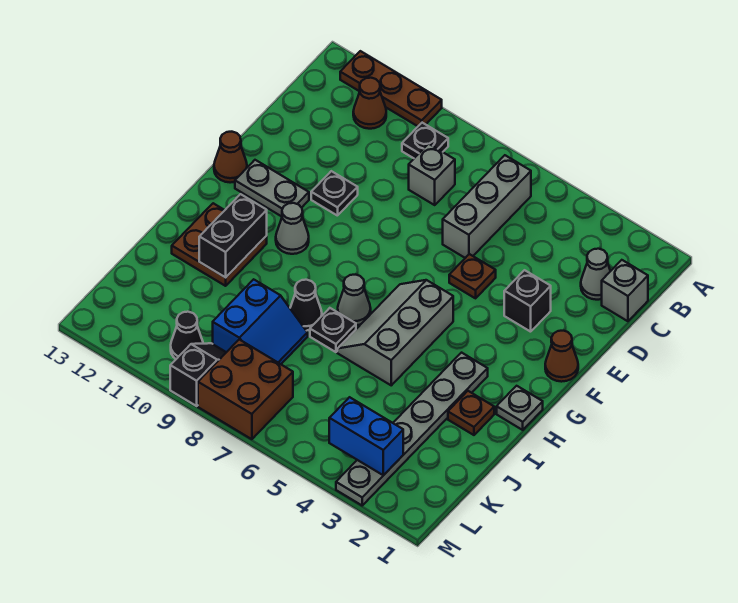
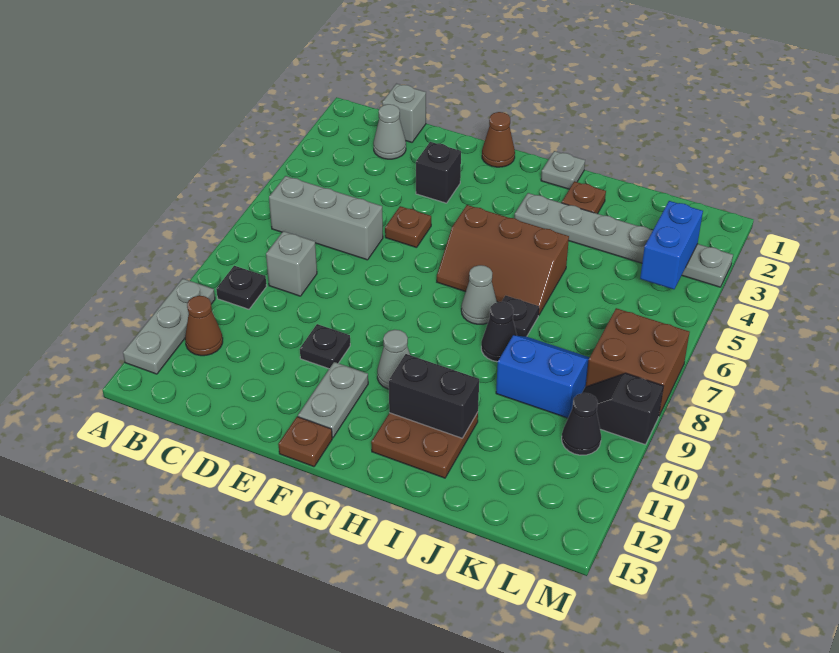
brown 1x3 plate [340,51,442,126] -> grey 1x3 plate [123,278,215,374]
brown 1x1 cone [214,132,247,183] -> brown 1x1 plate [278,417,332,467]
grey 2x3 slope [337,280,453,385] -> brown 2x3 slope [437,205,569,315]

